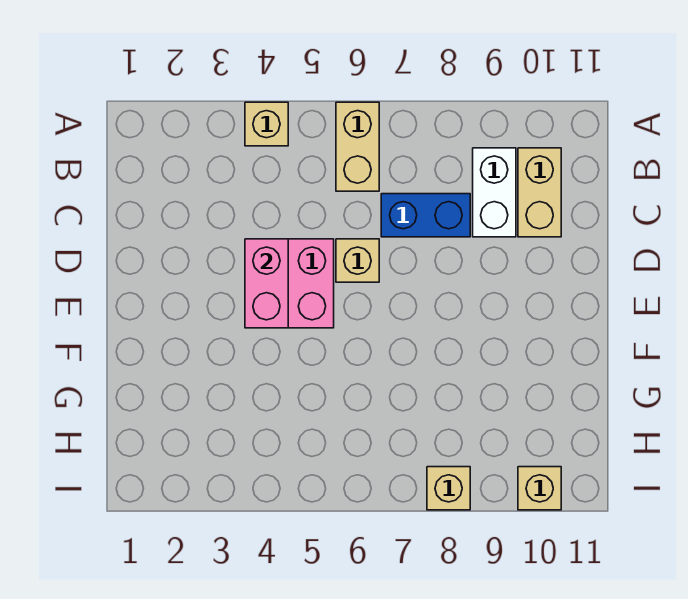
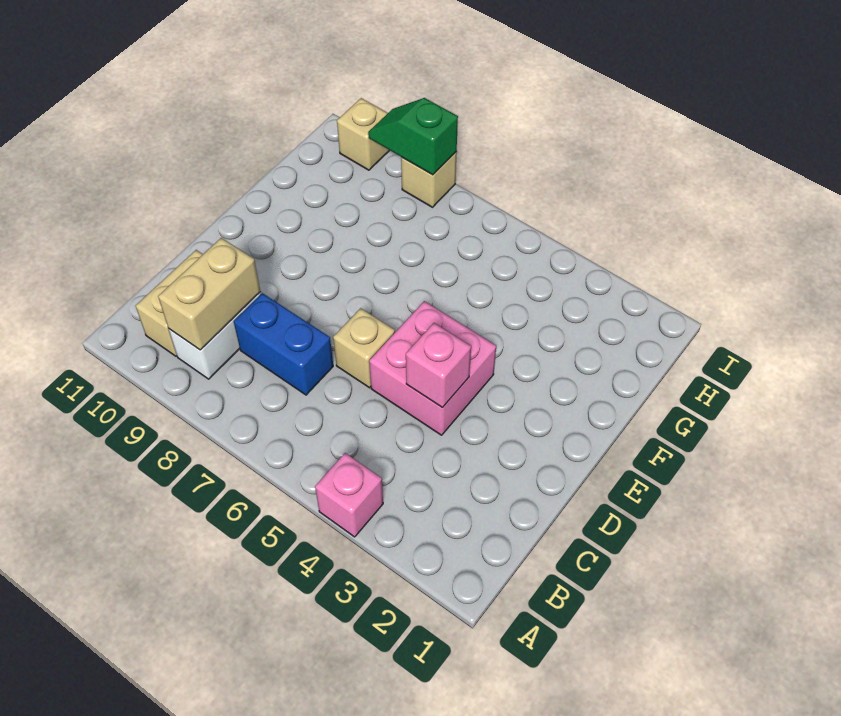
tan 1x1 brick [245,102,288,146] -> pink 1x1 brick [315,453,383,537]
tan 1x2 brick [336,102,379,191] -> tan 1x2 brick moved to [158,238,261,350]
pink 1x2 brick [245,239,288,328] -> pink 1x1 brick [406,323,471,407]
none -> green 1x2 slope [368,98,458,175]

